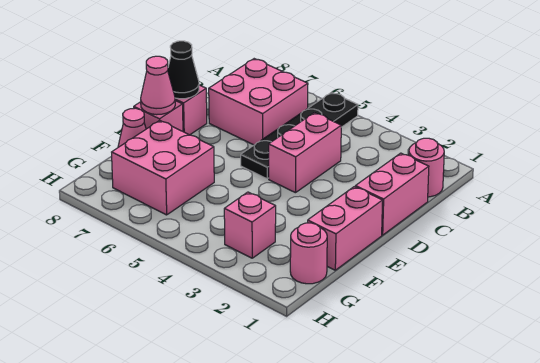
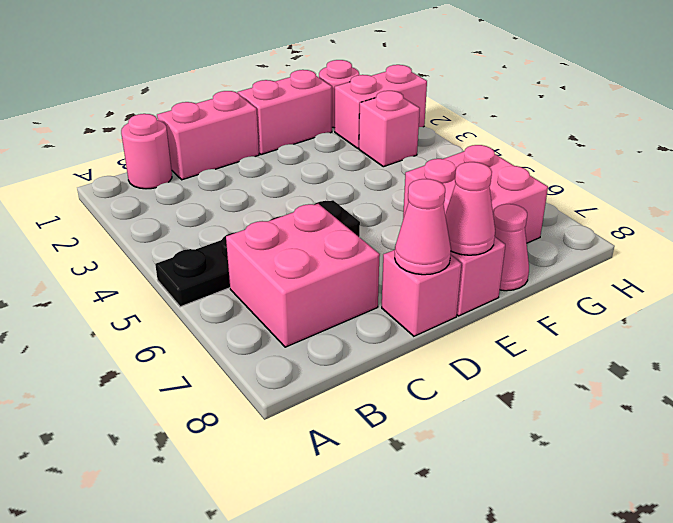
pink 1x2 brick [269,113,341,193] -> pink 1x2 brick moved to [335,65,427,148]
black 1x1 cone [168,41,199,99] -> pink 1x1 cone [395,179,451,275]

